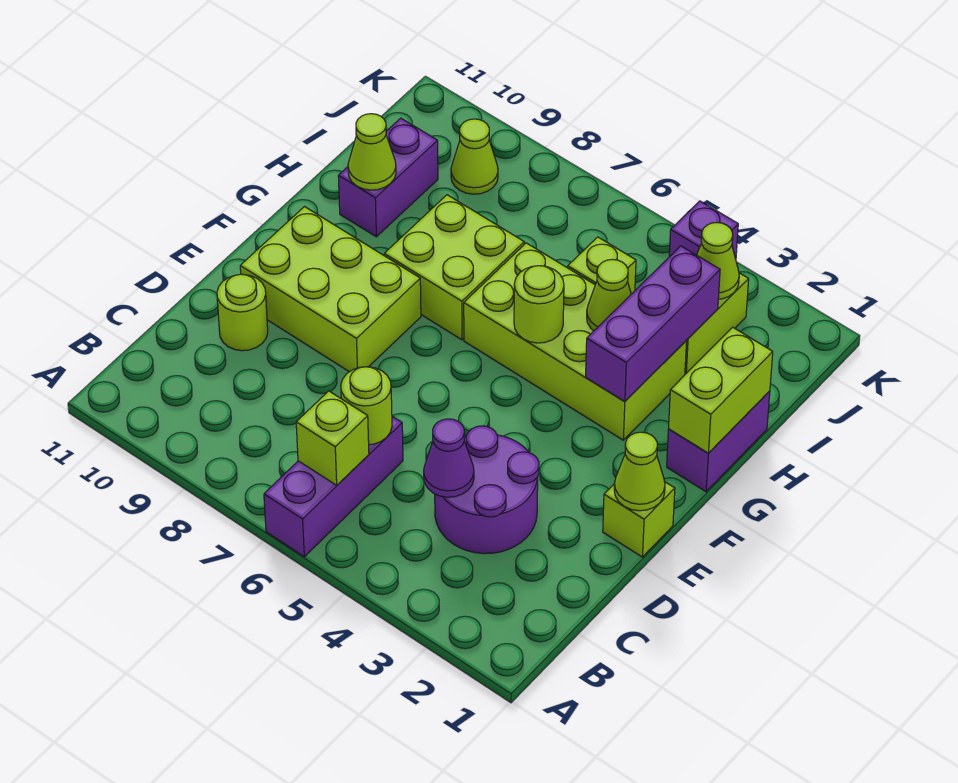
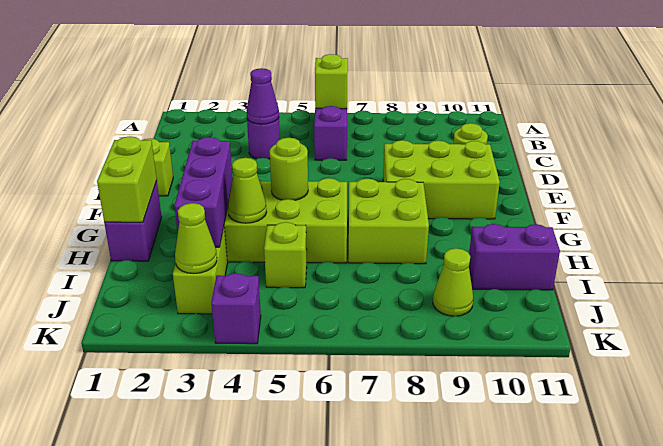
purple 2x2 round brick [435,426,539,554] -> purple 1x1 round brick [247,118,280,159]
lime 1x1 round brick [341,367,392,445] -> none
lime 1x1 cone [614,432,665,511] -> none
purple 1x2 brick [338,118,438,237] -> purple 1x2 brick turned to [469,224,560,290]
lime 1x1 cone [348,114,396,190] -> none

